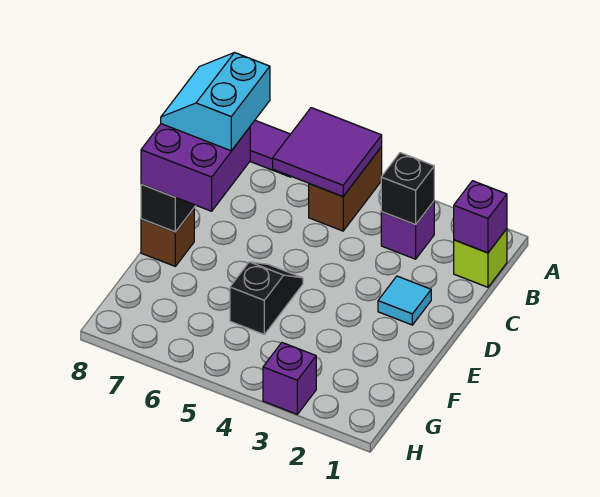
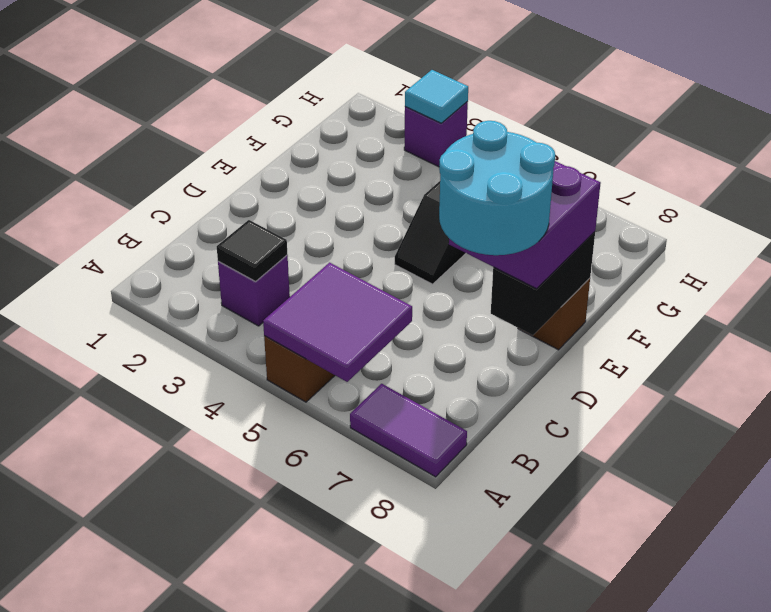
lime 1x1 brick [454,229,507,287] -> none
purple 1x1 brick [454,181,507,253] -> none
black 1x1 brick [381,153,434,225] -> black 1x1 tile [217,220,287,281]
cyan 2x2 slope [161,53,270,151] -> cyan 2x2 round brick [439,121,555,255]
cyan 1x1 tile [378,276,431,325] -> cyan 1x1 tile moved to [405,70,468,123]

